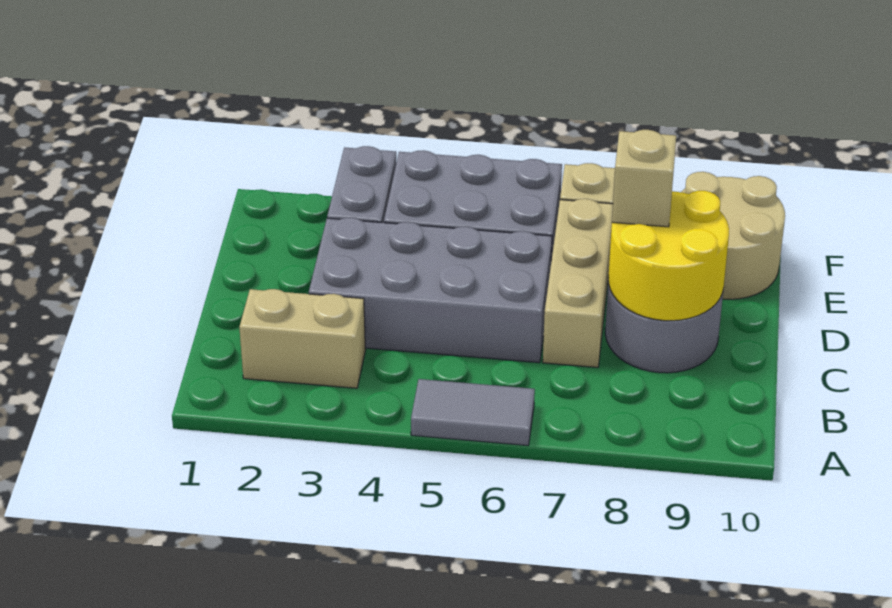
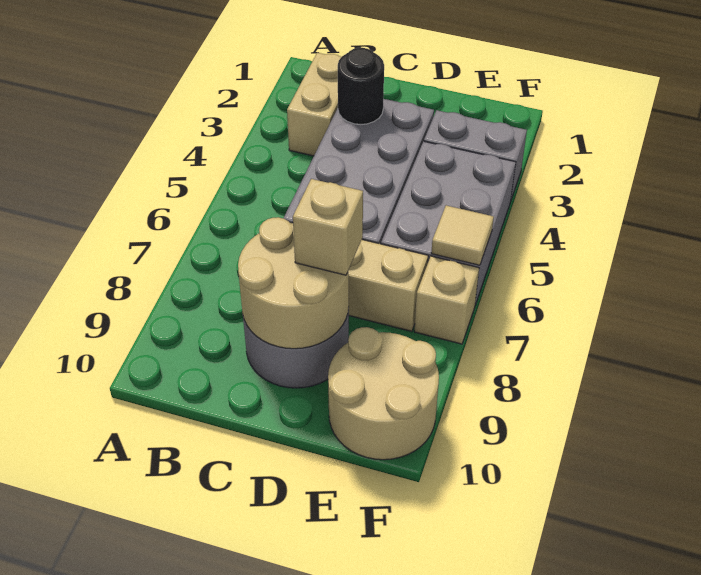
grey 1x2 tile [411,379,535,446] -> none
none -> black 1x1 round brick [338,48,384,125]
yellow 2x2 round brick [608,191,729,321] -> tan 2x2 round brick [238,217,349,349]
none -> tan 1x1 tile [431,205,494,265]

